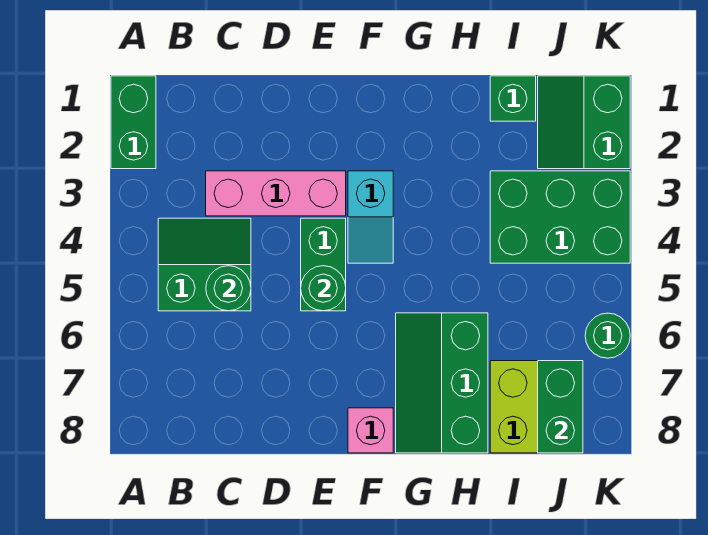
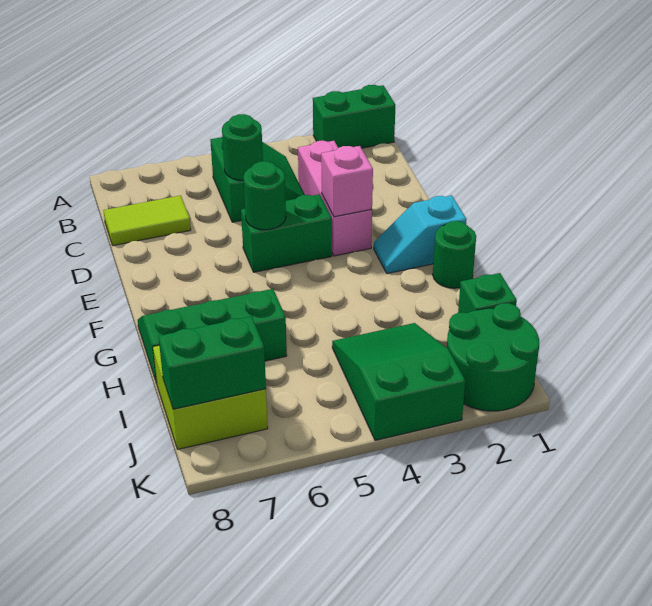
none -> lime 1x2 tile [103,195,191,246]
cyan 1x2 slope [348,171,393,263] -> cyan 1x2 slope moved to [374,195,466,274]
pink 1x1 brick [348,408,393,453] -> pink 1x1 brick moved to [321,146,373,217]
green 2x3 brick [490,171,630,263] -> green 2x3 slope [332,323,465,440]
green 2x2 slope [538,76,630,169] -> green 2x2 round brick [447,303,539,411]
green 1x1 round brick [585,313,630,358] -> green 1x1 round brick moved to [433,221,476,288]

